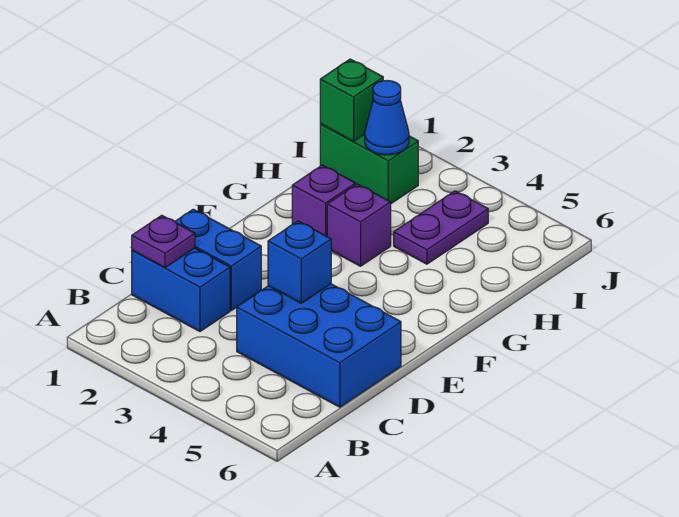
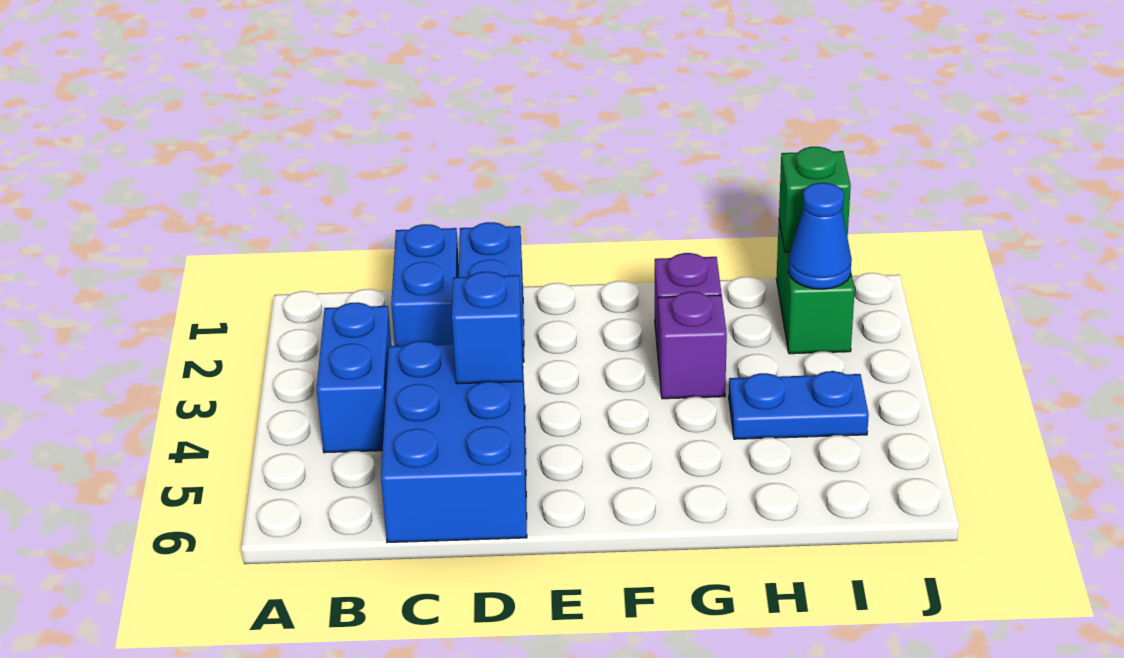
none -> blue 1x2 brick [317,302,391,453]
purple 1x1 plate [132,215,195,268] -> none
purple 1x2 plate [394,191,488,264] -> blue 1x2 plate [729,371,869,439]

